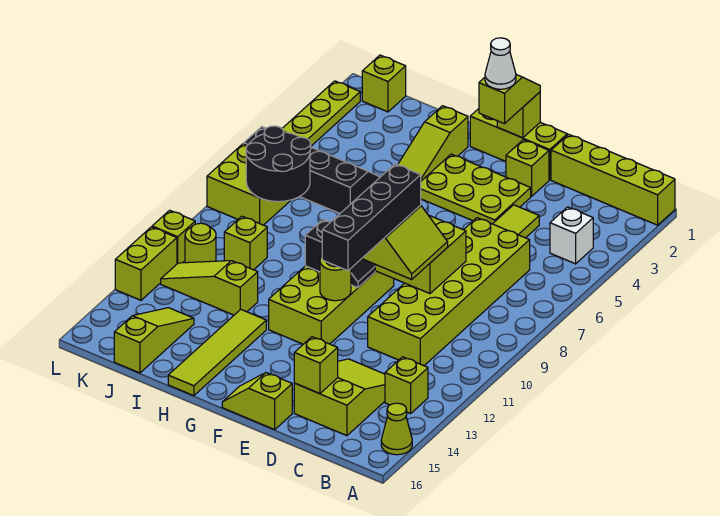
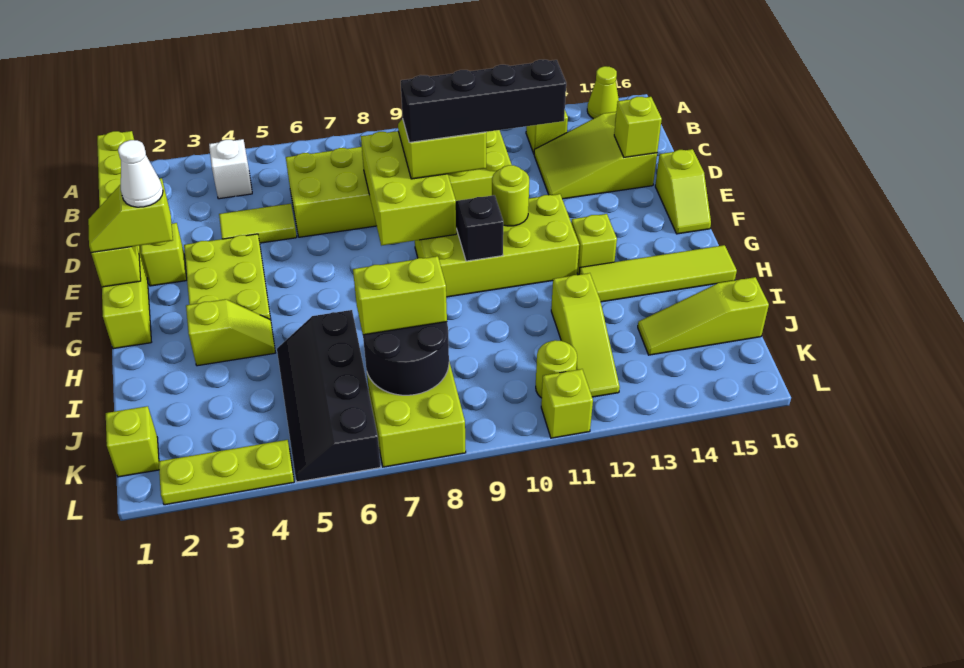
lime 1x3 slope [398,106,468,181] -> lime 1x2 slope [186,299,275,366]
lime 1x1 brick [224,216,267,270] -> lime 1x1 brick moved to [571,214,617,275]
lime 1x2 brick [115,227,177,300] -> lime 1x2 brick moved to [353,256,447,335]

